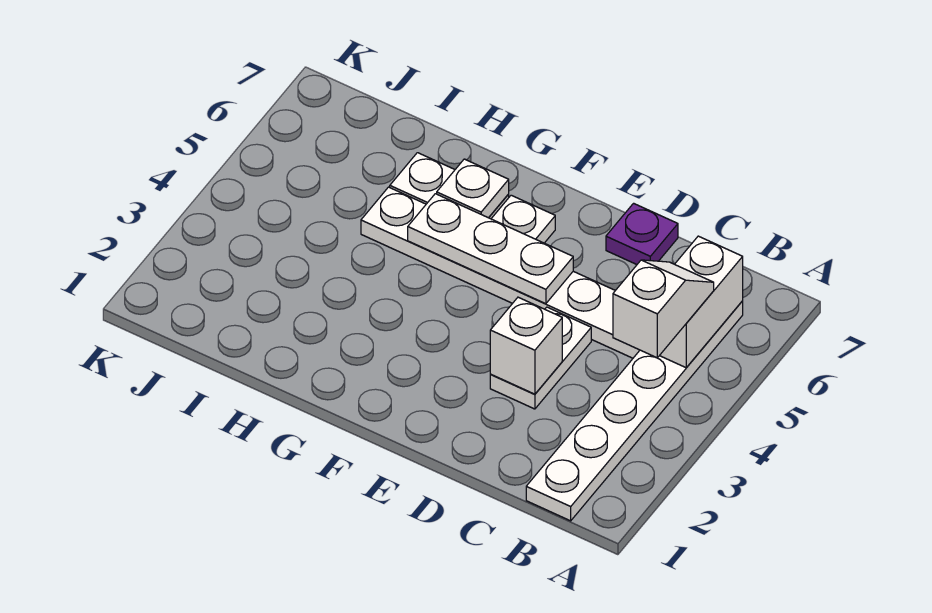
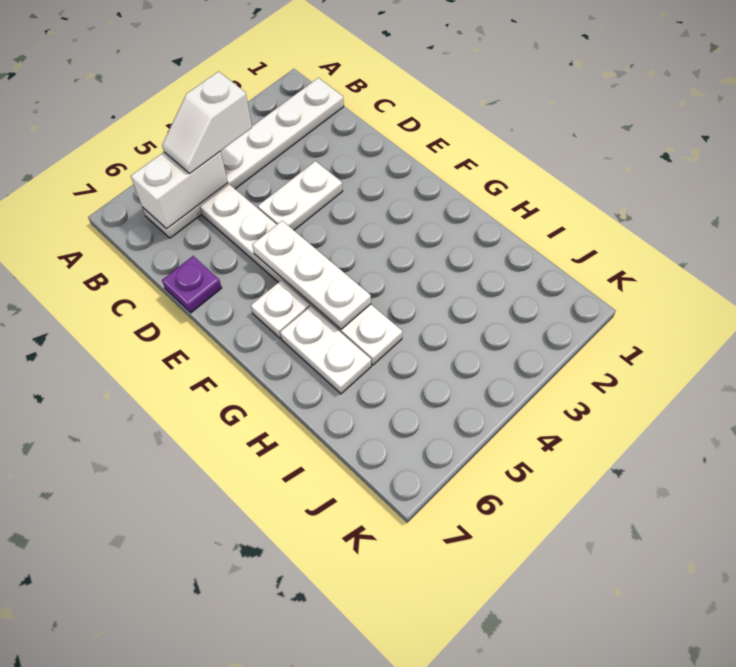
white 1x1 brick [490,297,562,394] -> none
white 1x1 plate [437,159,509,218] -> none

